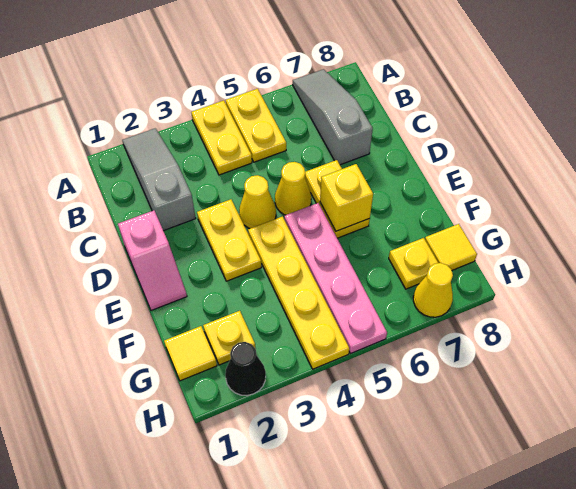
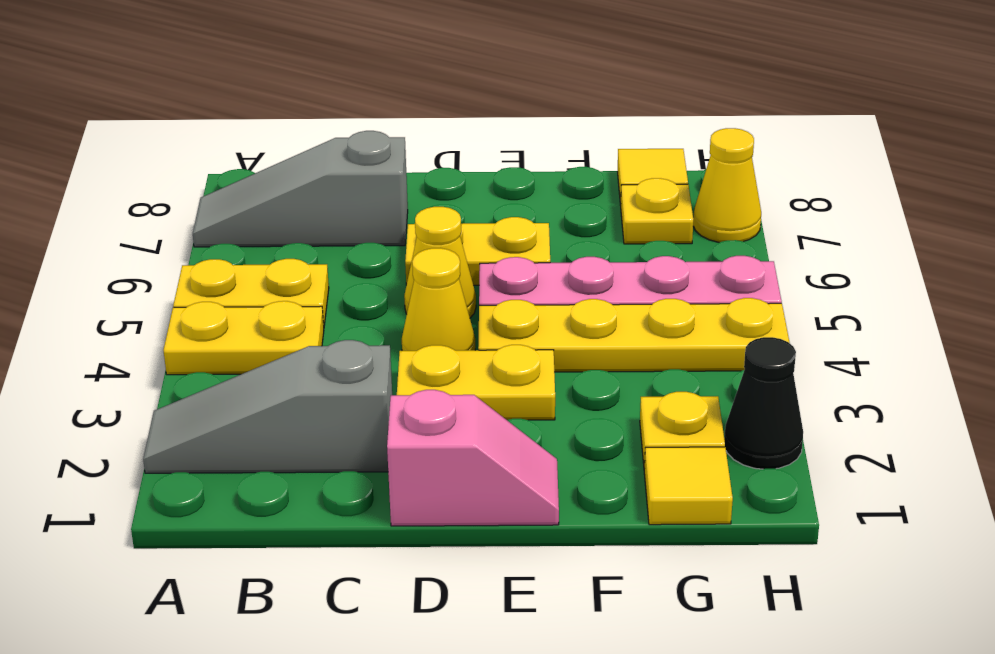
yellow 1x1 brick [320,164,373,231] -> none

